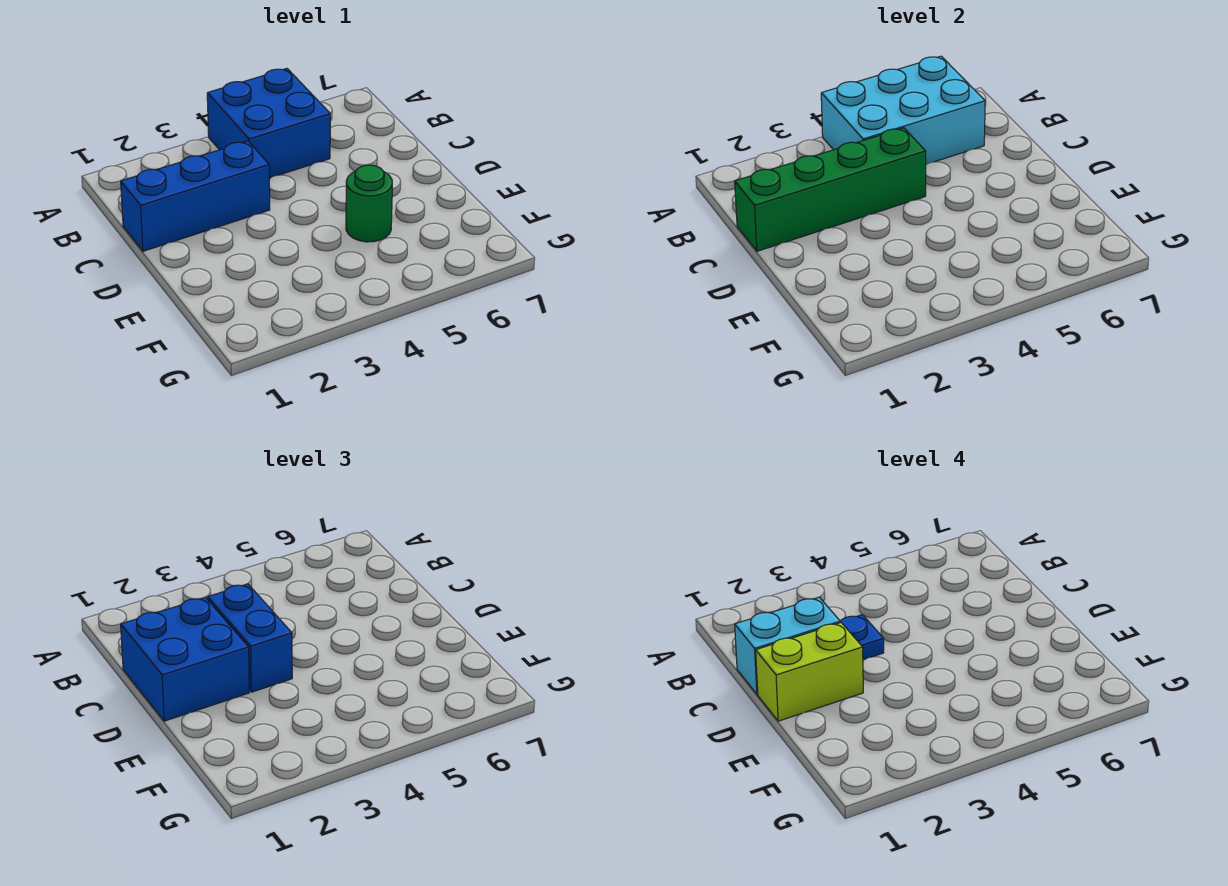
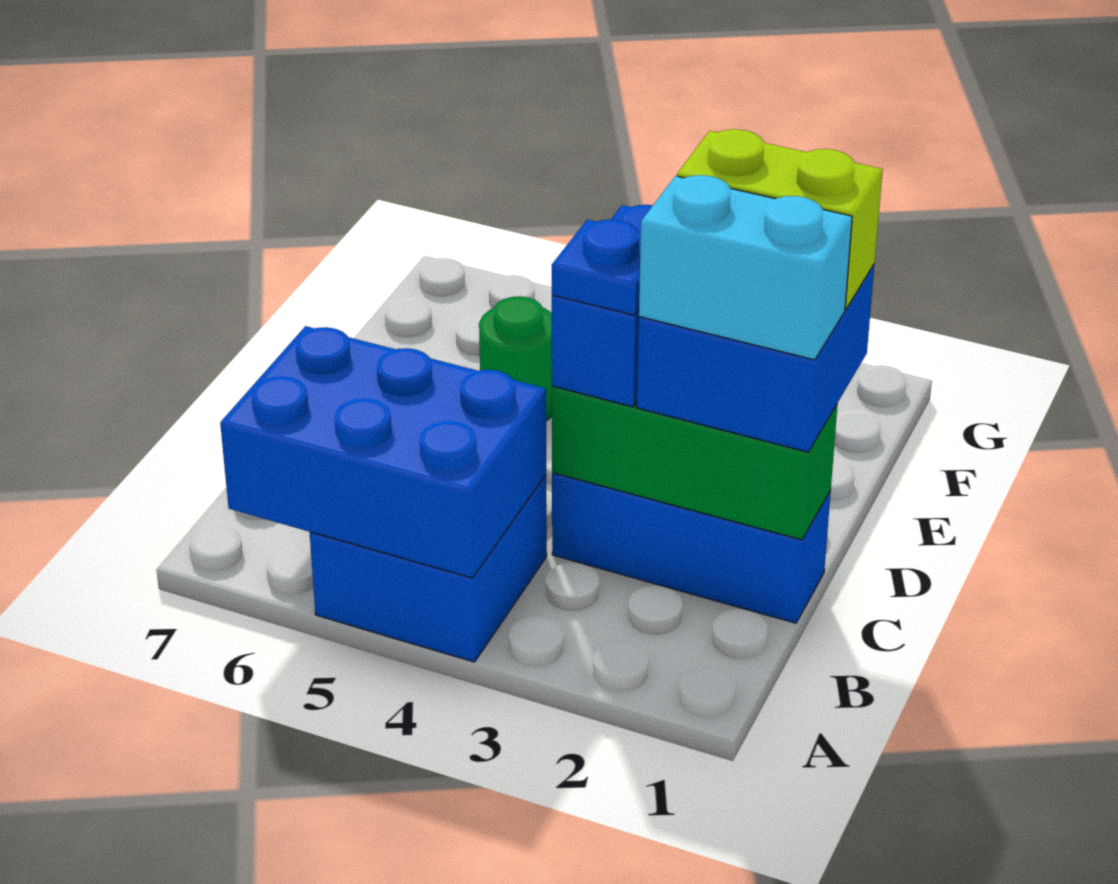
cyan 2x3 brick [821,56,985,164] -> blue 2x3 brick [220,326,546,578]
green 1x4 brick [735,128,926,251] -> green 1x3 brick [552,386,838,540]

